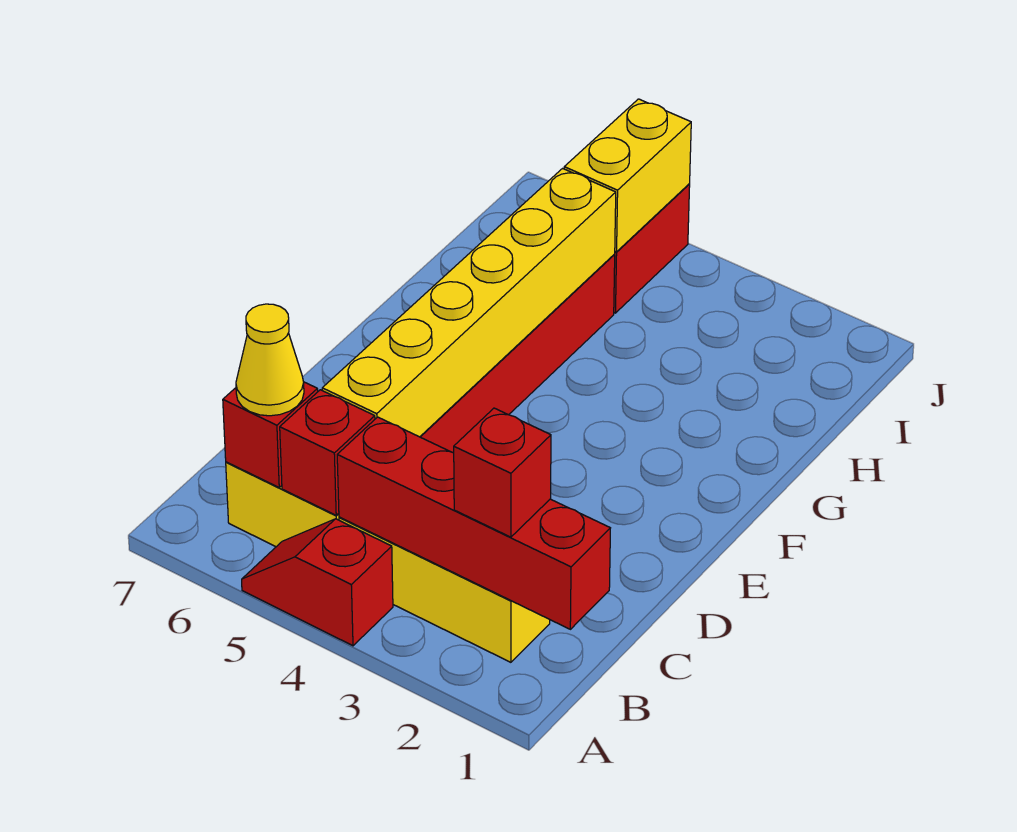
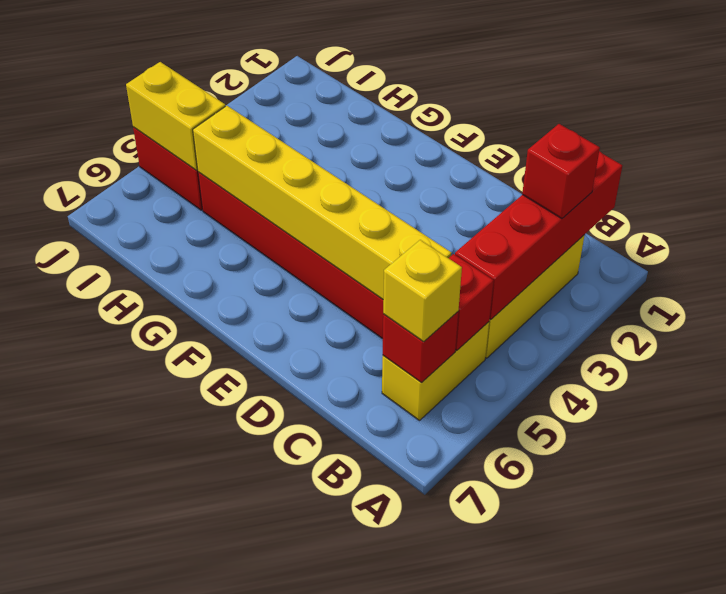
red 1x2 slope [242,519,393,646] -> none
yellow 1x1 cone [236,304,304,416] -> yellow 1x1 brick [383,240,462,342]

